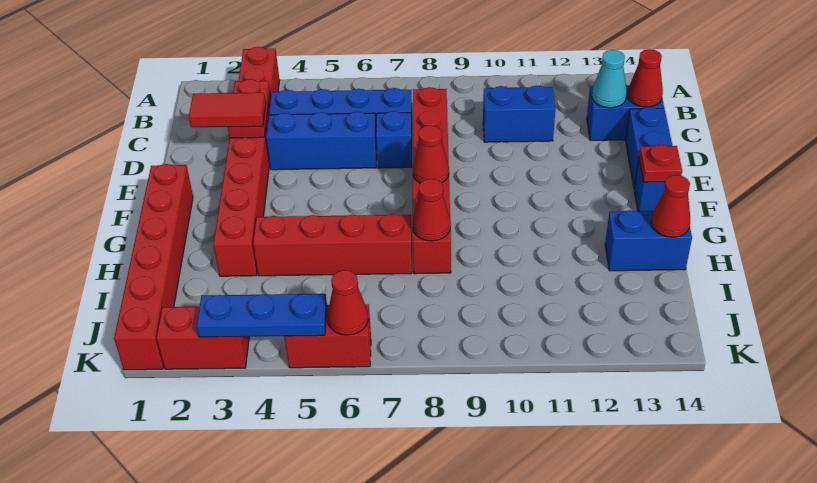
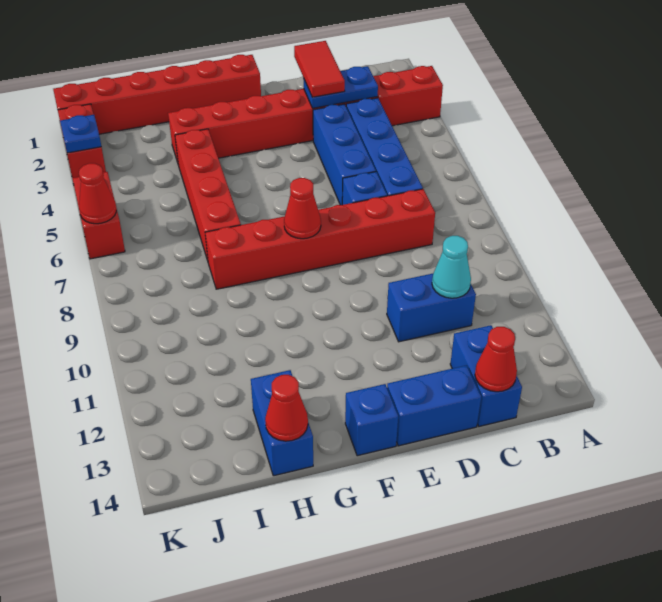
red 1x2 plate [228,79,270,138] -> blue 1x2 plate [303,66,378,108]
blue 1x2 brick [483,86,555,142] -> blue 1x2 brick turned to [387,274,476,342]
cyan 1x1 cone [592,50,627,108] -> cyan 1x1 cone moved to [432,236,471,298]
red 1x1 plate [639,145,682,182] -> none
red 1x1 cone [413,179,451,241] -> none
blue 1x3 plate [197,294,327,337] -> blue 1x1 plate [60,115,101,153]

